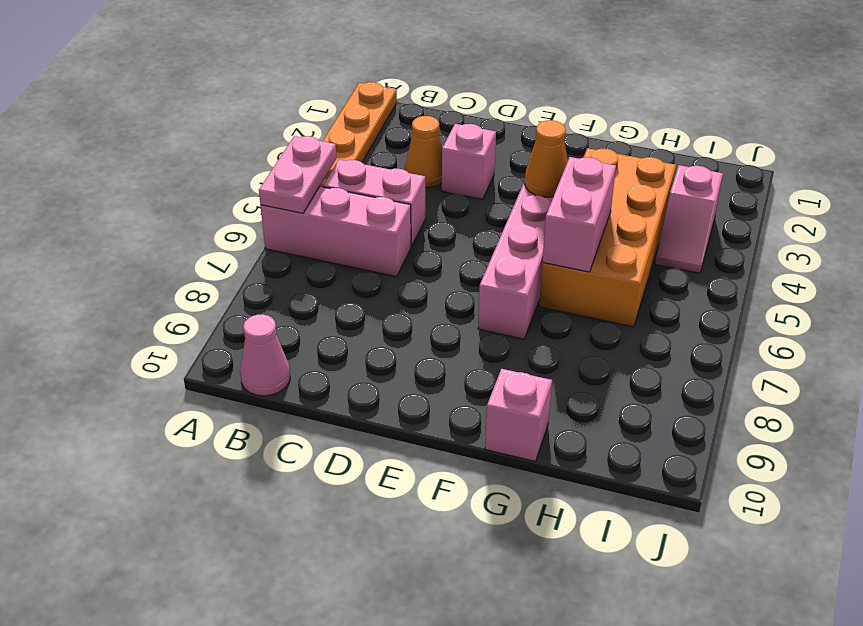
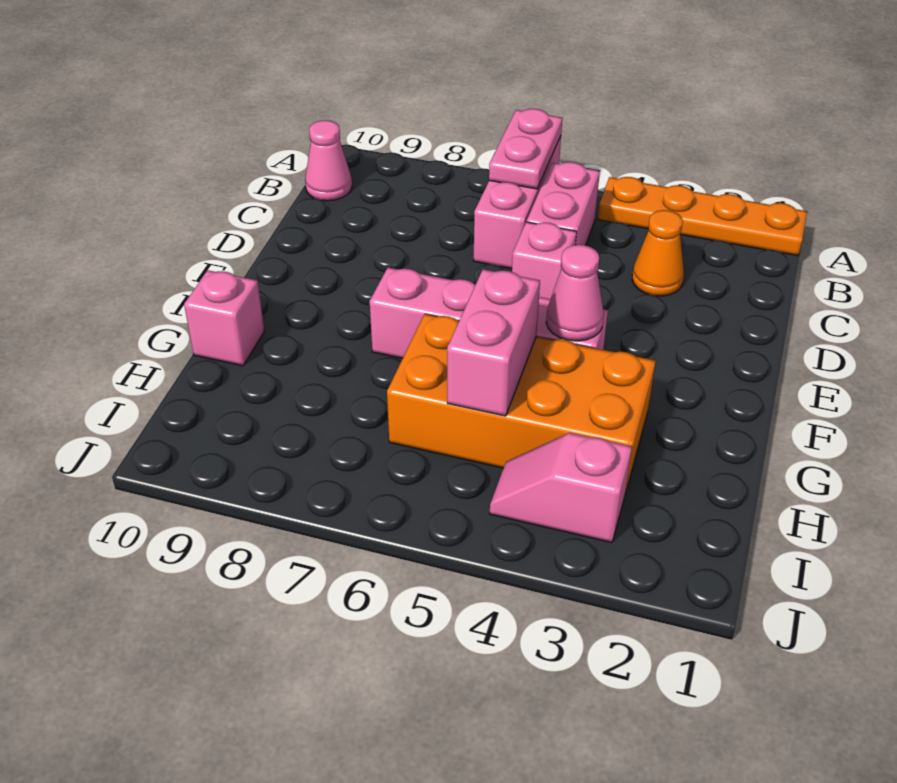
pink 1x2 plate [259,136,337,213] -> pink 1x2 plate turned to [489,109,562,189]
pink 1x1 brick [442,124,496,199] -> pink 1x1 brick moved to [512,222,577,299]
orange 1x1 cone [524,120,568,198] -> pink 1x1 cone [546,245,604,341]
pink 1x2 brick [542,157,616,272] -> pink 1x2 brick turned to [447,269,540,416]

